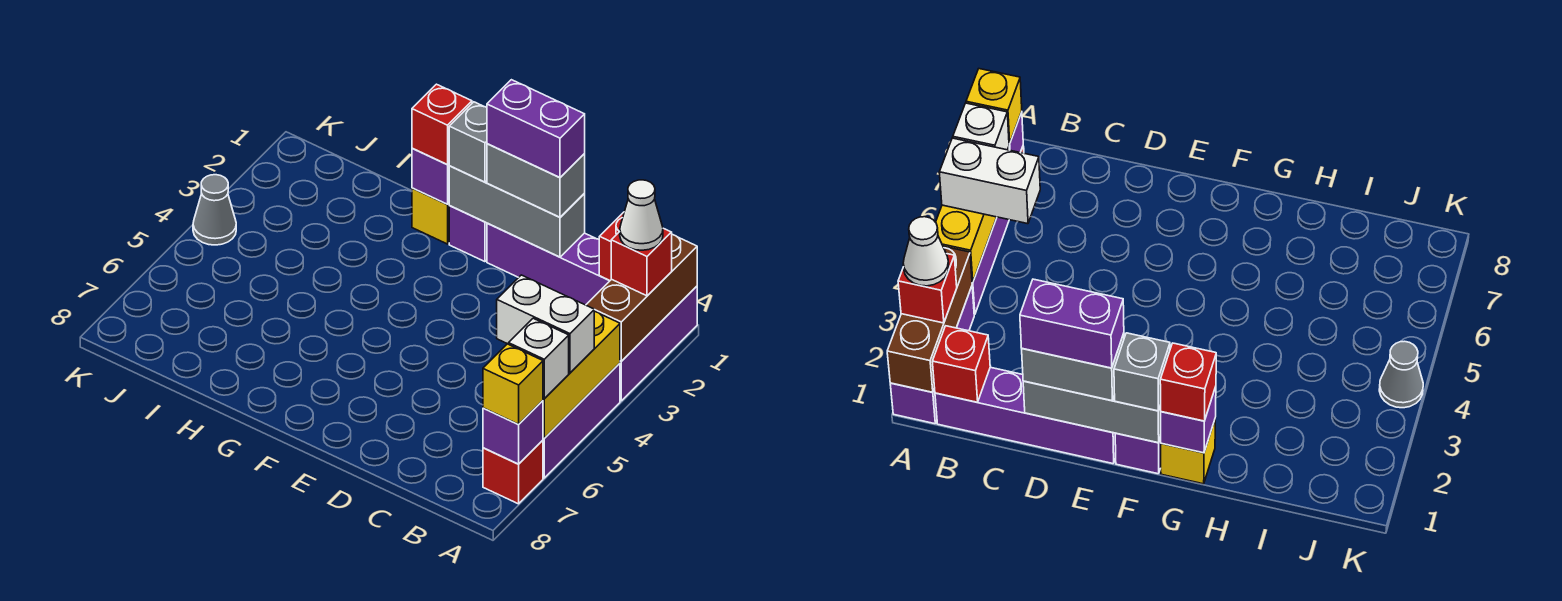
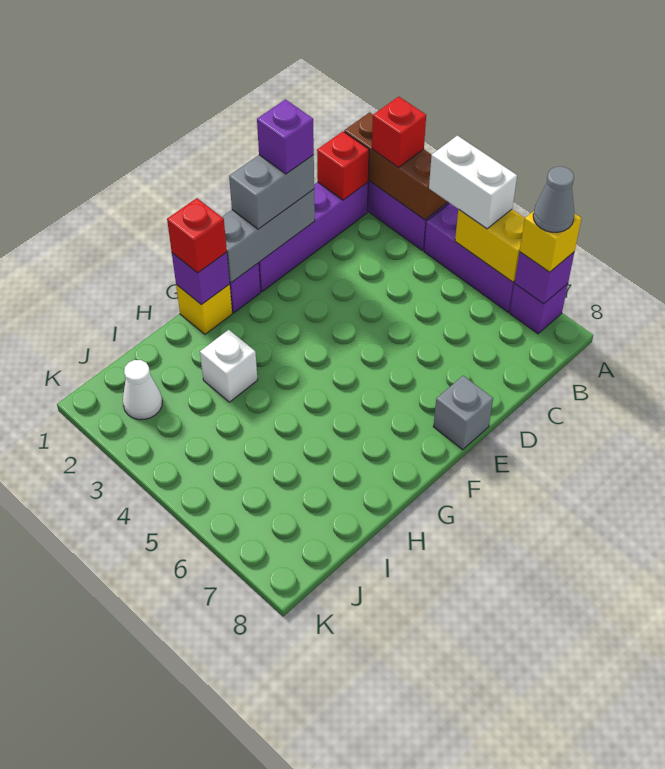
white 1x1 cone [620,180,663,250] -> white 1x1 cone moved to [123,360,162,420]
yellow 1x3 brick [543,311,620,438] -> yellow 1x2 brick [455,209,525,282]
white 1x2 brick [497,275,594,373] -> white 1x2 brick turned to [429,135,517,229]
white 1x1 brick [509,318,569,399] -> white 1x1 brick moved to [200,330,257,402]
red 1x1 brick [483,440,543,504] -> purple 1x1 brick [510,284,568,334]
purple 1x2 brick [487,80,585,178] -> purple 1x1 brick [257,100,314,174]
grey 1x1 brick [449,102,487,182] -> grey 1x1 brick moved to [433,376,493,450]
grey 1x1 cone [193,175,236,245] -> grey 1x1 cone moved to [533,167,575,232]

